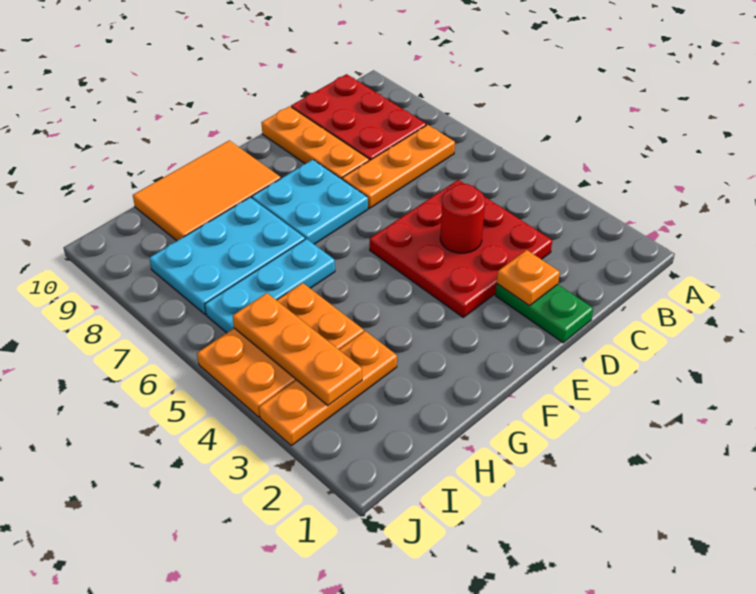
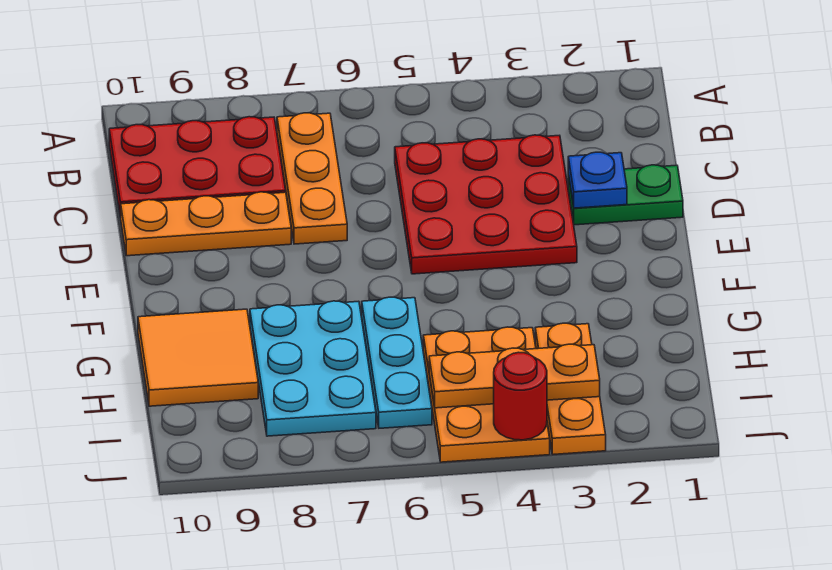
orange 1x1 plate [497,250,560,306] -> blue 1x1 plate [568,152,627,208]
red 1x1 round brick [440,184,485,253] -> red 1x1 round brick moved to [494,352,547,440]
cyan 2x2 plate [252,160,368,244] -> none
orange 2x3 tile [133,140,281,241] -> orange 2x2 tile [138,309,258,406]

